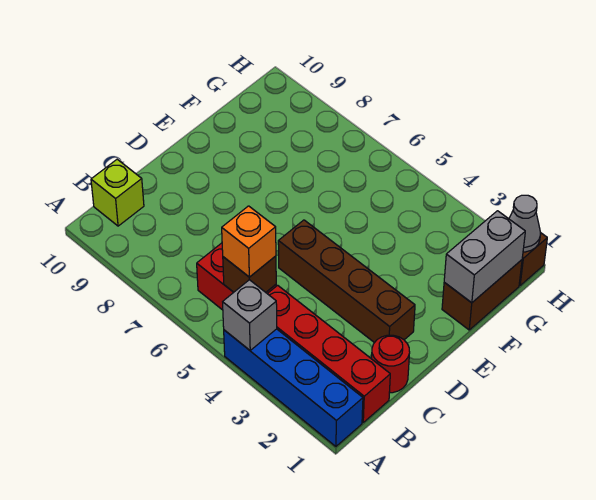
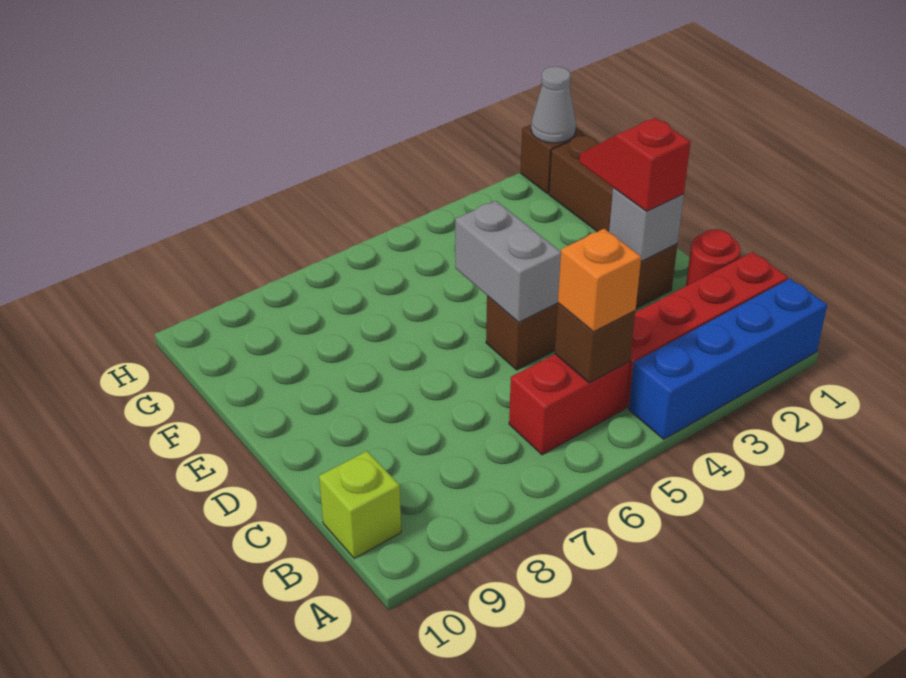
grey 1x1 brick [223,280,277,350] -> grey 1x1 brick moved to [609,188,684,262]
none -> red 1x2 slope [579,118,691,211]
grey 1x2 brick [444,211,525,303] -> grey 1x2 brick moved to [455,201,561,322]

